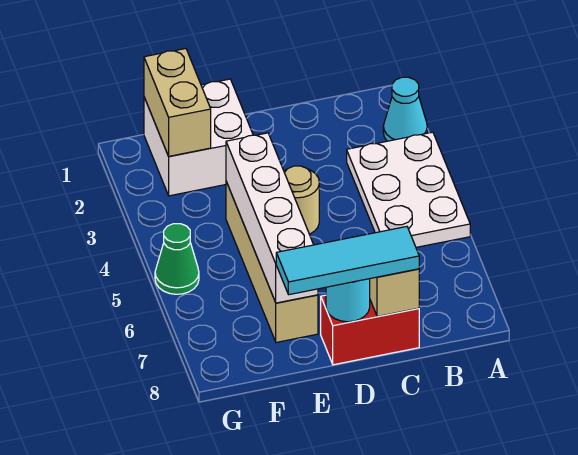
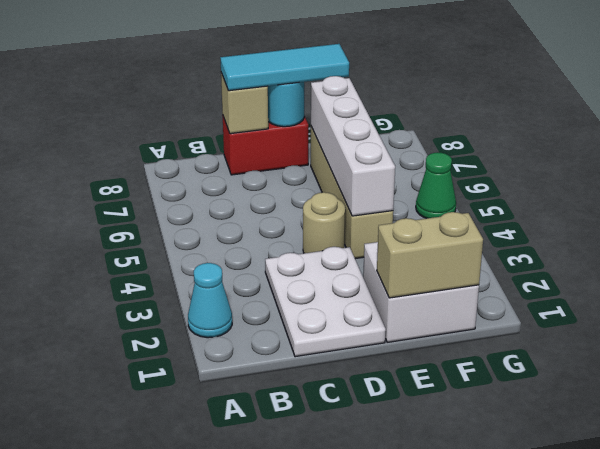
white 2x3 plate [347,132,470,247] -> white 2x3 plate moved to [265,247,386,357]
tan 1x2 brick [144,49,211,156] -> tan 1x2 brick turned to [377,212,483,298]

